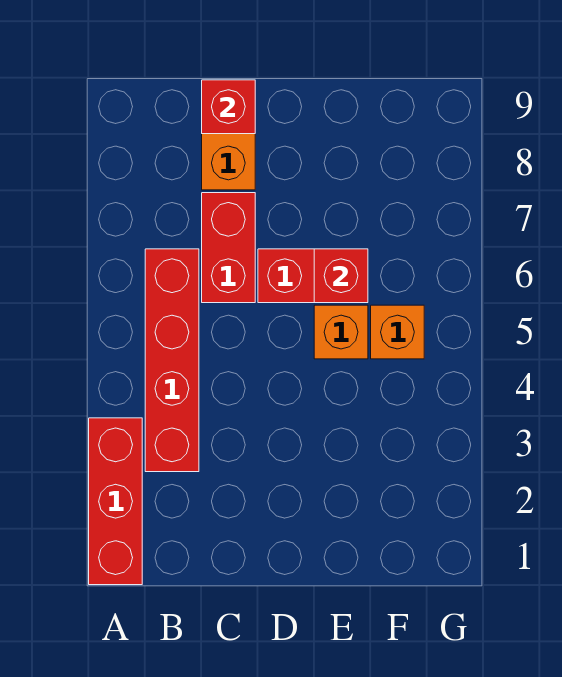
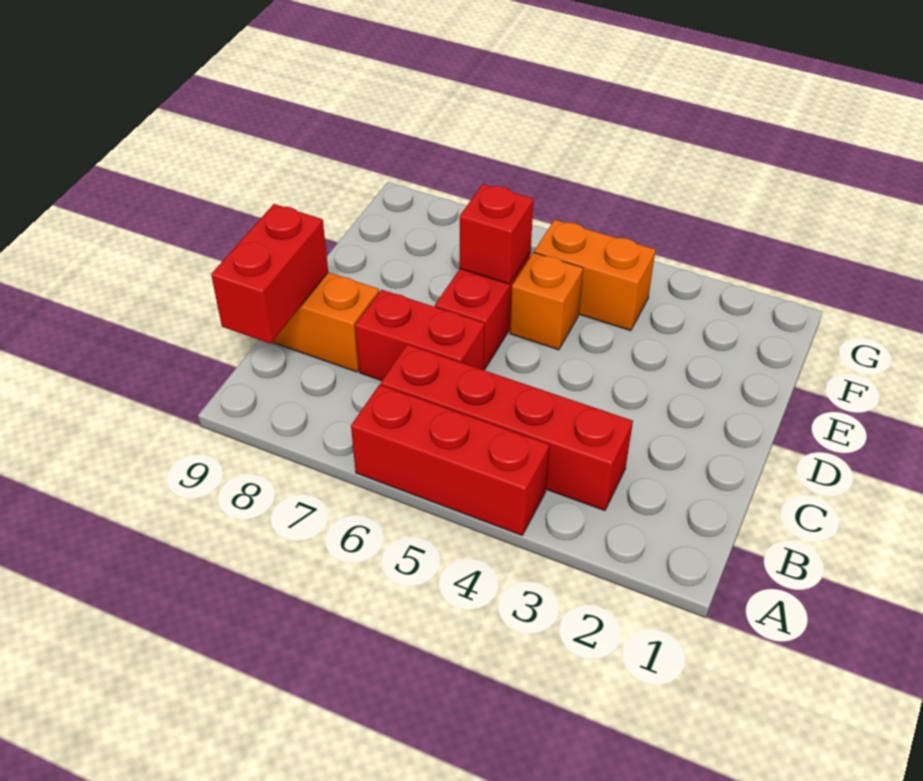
red 1x3 brick [89,418,142,585] -> red 1x3 brick moved to [351,385,549,535]
red 1x1 brick [202,80,255,134] -> red 1x2 brick [211,204,328,344]
orange 1x1 brick [371,305,424,359] -> orange 1x2 brick [534,220,656,331]

